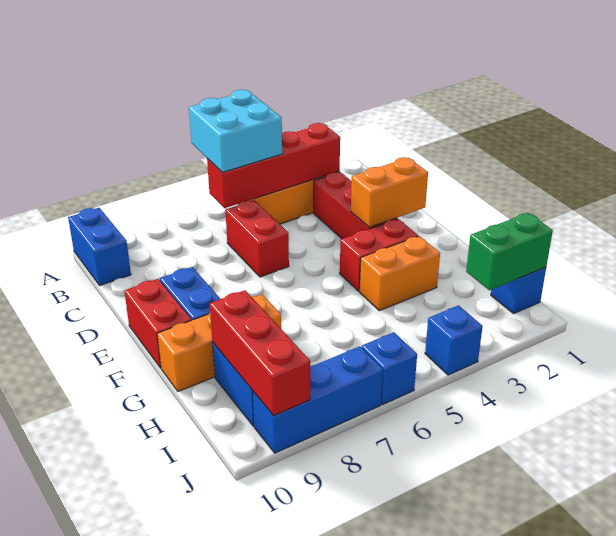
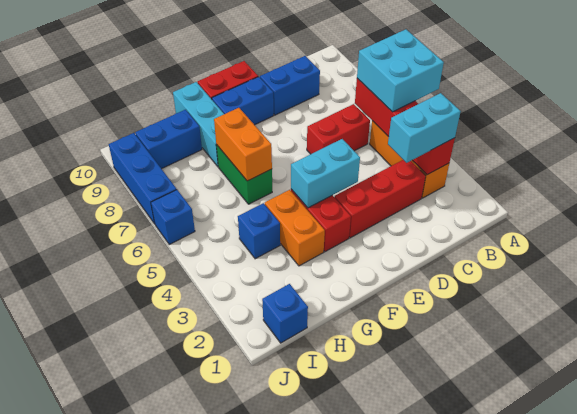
blue 1x2 brick [68,208,131,286] -> blue 1x2 brick moved to [260,56,320,115]
none -> cyan 1x2 brick [388,93,461,163]
orange 1x2 brick [351,157,428,227] -> orange 1x2 brick moved to [214,108,272,181]
none -> cyan 1x2 brick [291,139,360,208]
orange 1x3 brick [157,294,281,392] -> cyan 1x3 brick [173,82,224,166]
red 1x3 brick [210,290,310,416] -> none
green 1x2 brick [466,213,553,290] -> green 1x2 brick moved to [216,145,272,204]
blue 1x1 brick [425,305,483,375] -> blue 1x1 brick moved to [238,203,280,259]

